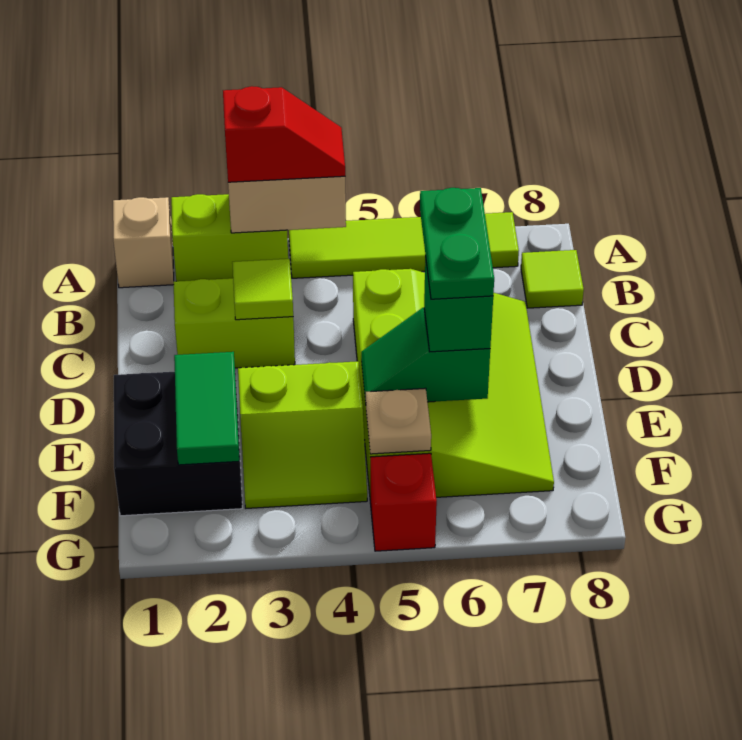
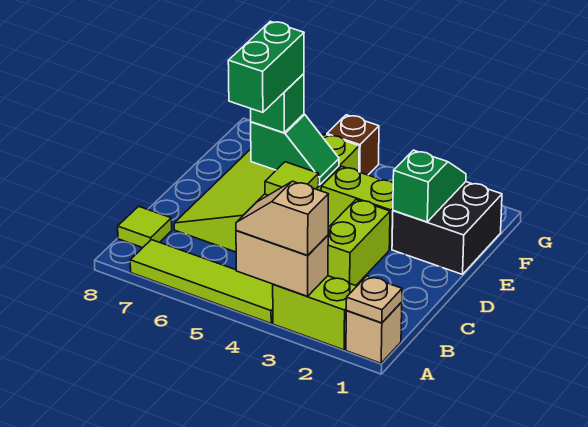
red 1x2 slope [223,86,345,182] -> tan 1x2 slope [236,181,328,256]
lime 1x2 brick [174,278,295,368] -> lime 1x2 brick turned to [328,200,390,286]
lime 1x1 tile [232,259,293,320] -> lime 1x1 tile moved to [265,162,319,195]
green 1x2 plate [420,188,494,299] -> green 1x2 brick [228,21,304,112]
green 1x2 tile [174,352,239,465] -> green 1x2 slope [393,150,466,222]
tan 1x1 plate [366,388,431,454] -> tan 1x1 plate moved to [346,276,402,323]
red 1x1 brick [370,453,437,551] -> brown 1x1 brick [327,115,379,175]

